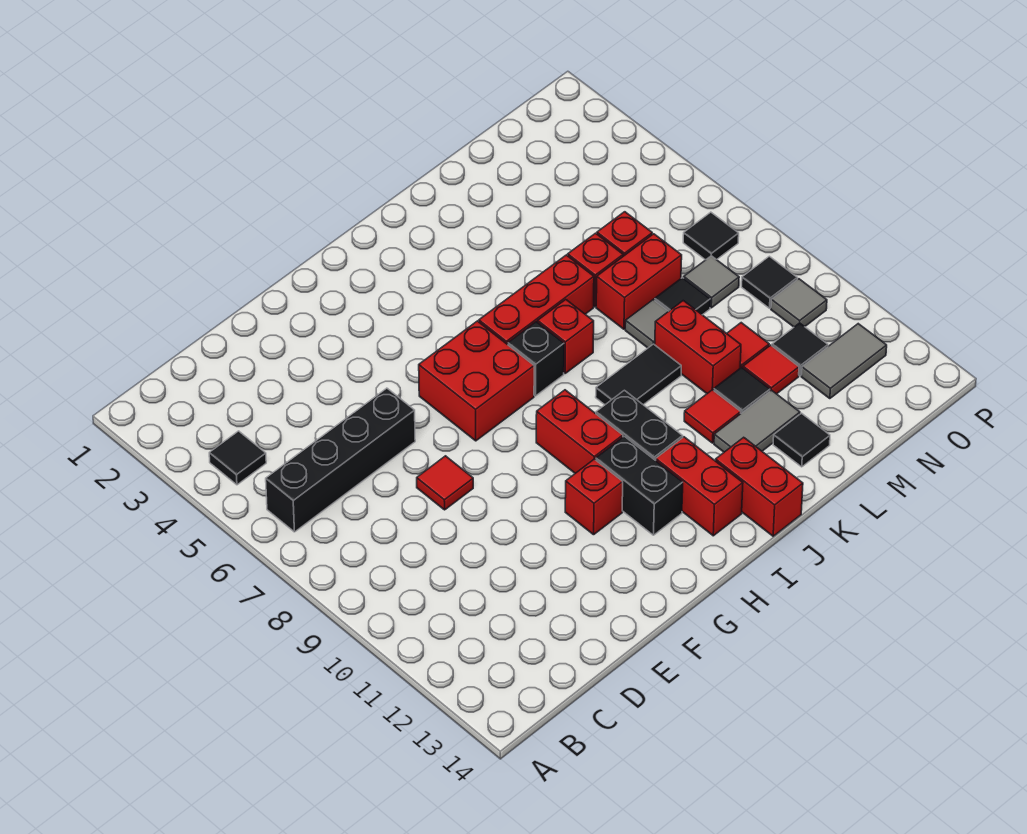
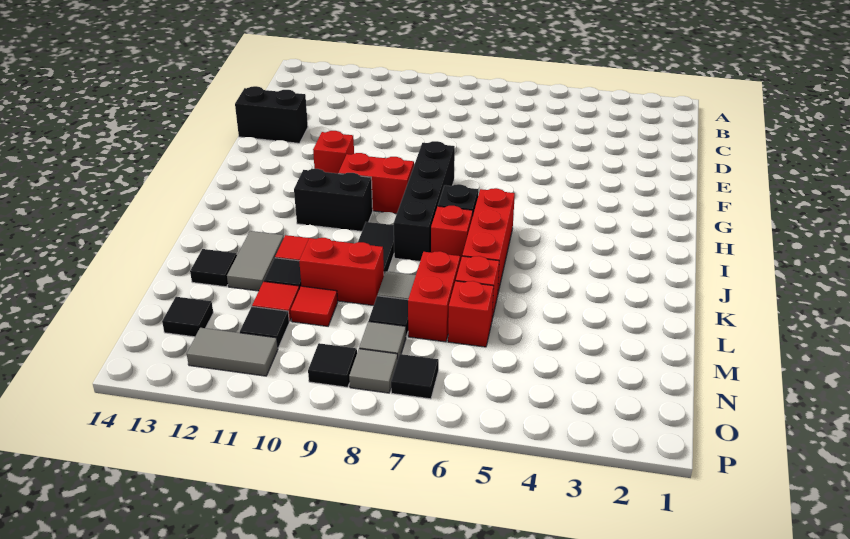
black 1x1 tile [209,431,266,485] -> black 1x1 tile moved to [162,297,213,337]
black 1x4 brick [266,388,415,532] -> black 1x4 brick moved to [394,141,455,261]
red 1x1 tile [417,456,473,510] -> none
red 2x2 brick [419,321,534,441] -> none
black 1x2 brick [596,436,683,535] -> black 1x2 brick moved to [235,86,308,143]
red 1x2 brick [656,437,743,536] -> none
red 1x2 brick [715,437,803,536] -> none
grey 1x2 tile [801,324,887,399] -> grey 1x2 tile turned to [187,328,278,376]
grey 1x1 tile [771,279,827,327] -> grey 1x1 tile moved to [349,349,398,393]

